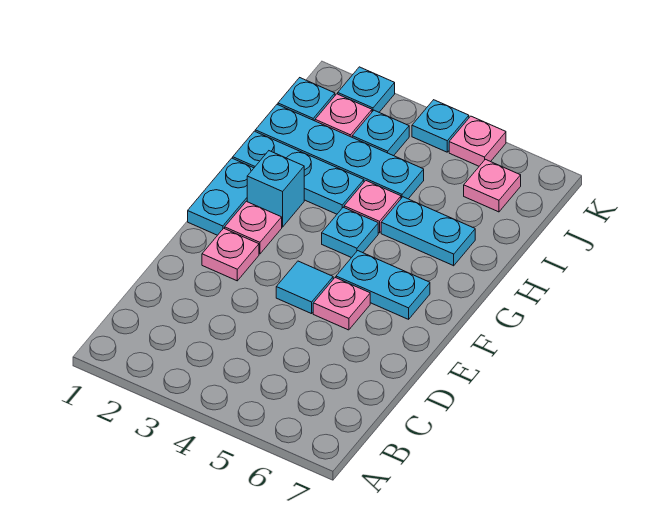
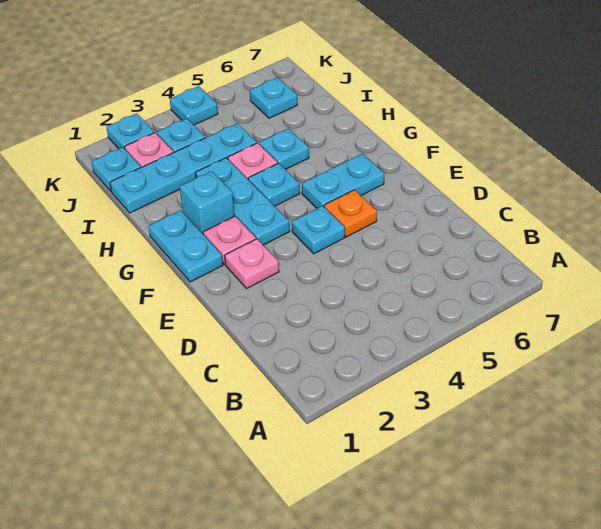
cyan 1x1 tile [276,261,333,314] -> cyan 1x1 plate [292,206,345,254]
pink 1x1 plate [313,278,370,330] -> orange 1x1 plate [324,190,377,237]
cyan 1x3 plate [233,131,364,214] -> cyan 1x3 plate turned to [195,158,290,245]
cyan 1x2 plate [381,197,475,266] -> cyan 1x1 plate [259,129,309,169]
pink 1x1 plate [464,159,521,212] -> cyan 1x1 plate [250,77,297,118]
pink 1x1 plate [449,116,506,166] -> none

